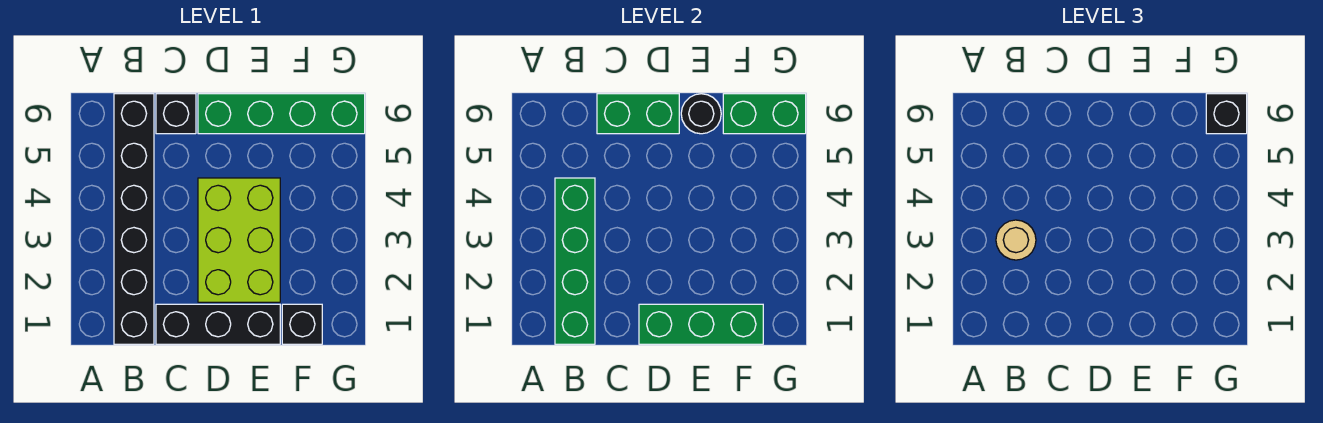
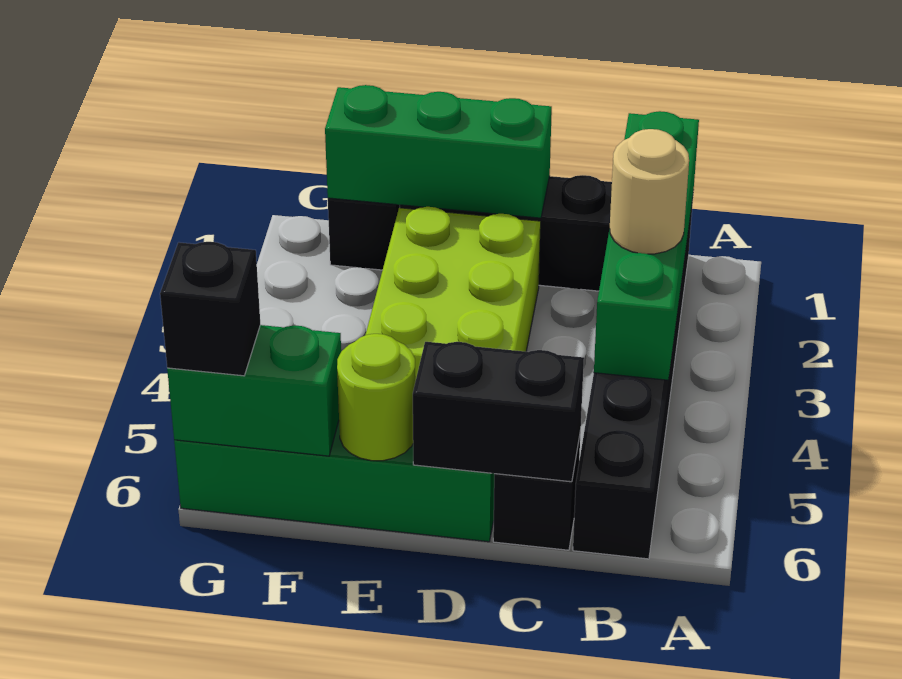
green 1x2 brick [597,94,679,134] -> black 1x2 brick [413,342,584,482]
black 1x1 round brick [681,94,721,134] -> lime 1x1 round brick [337,334,415,461]

